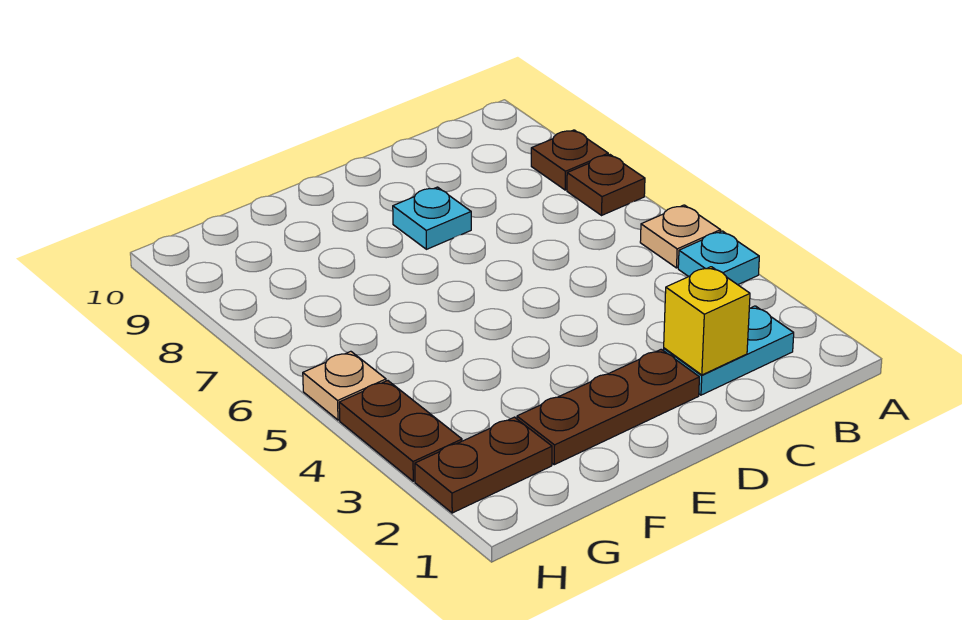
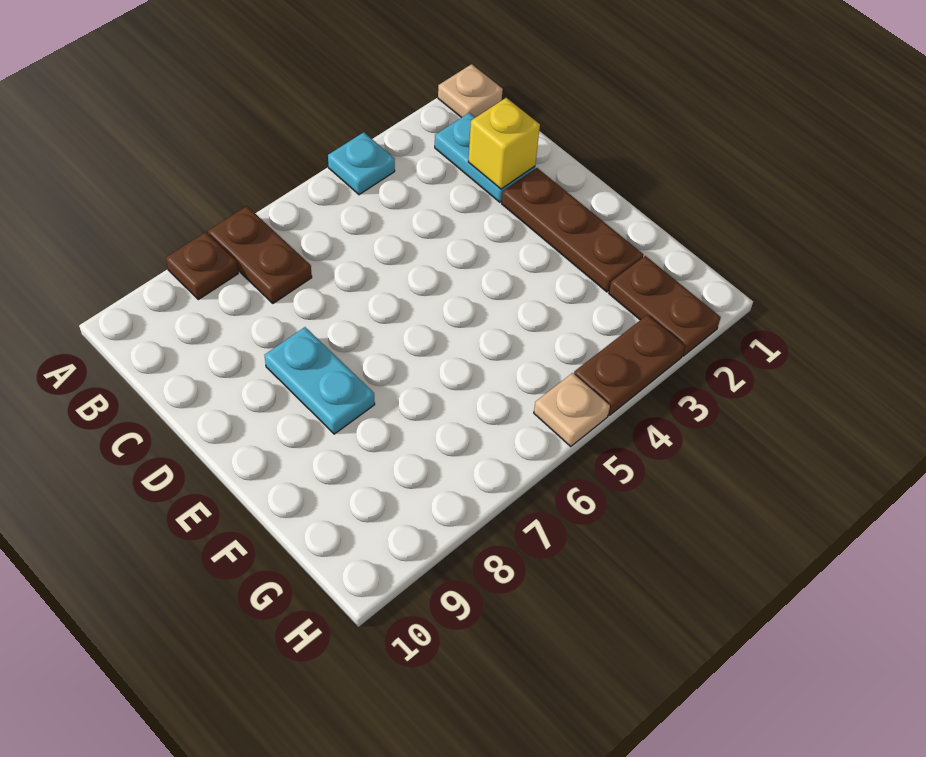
tan 1x1 plate [640,205,720,268] -> tan 1x1 plate moved to [438,64,503,118]
brown 1x1 plate [567,155,645,215] -> brown 1x2 plate [208,206,312,303]
cyan 1x1 plate [393,187,471,249] -> cyan 1x2 plate [265,327,375,434]

